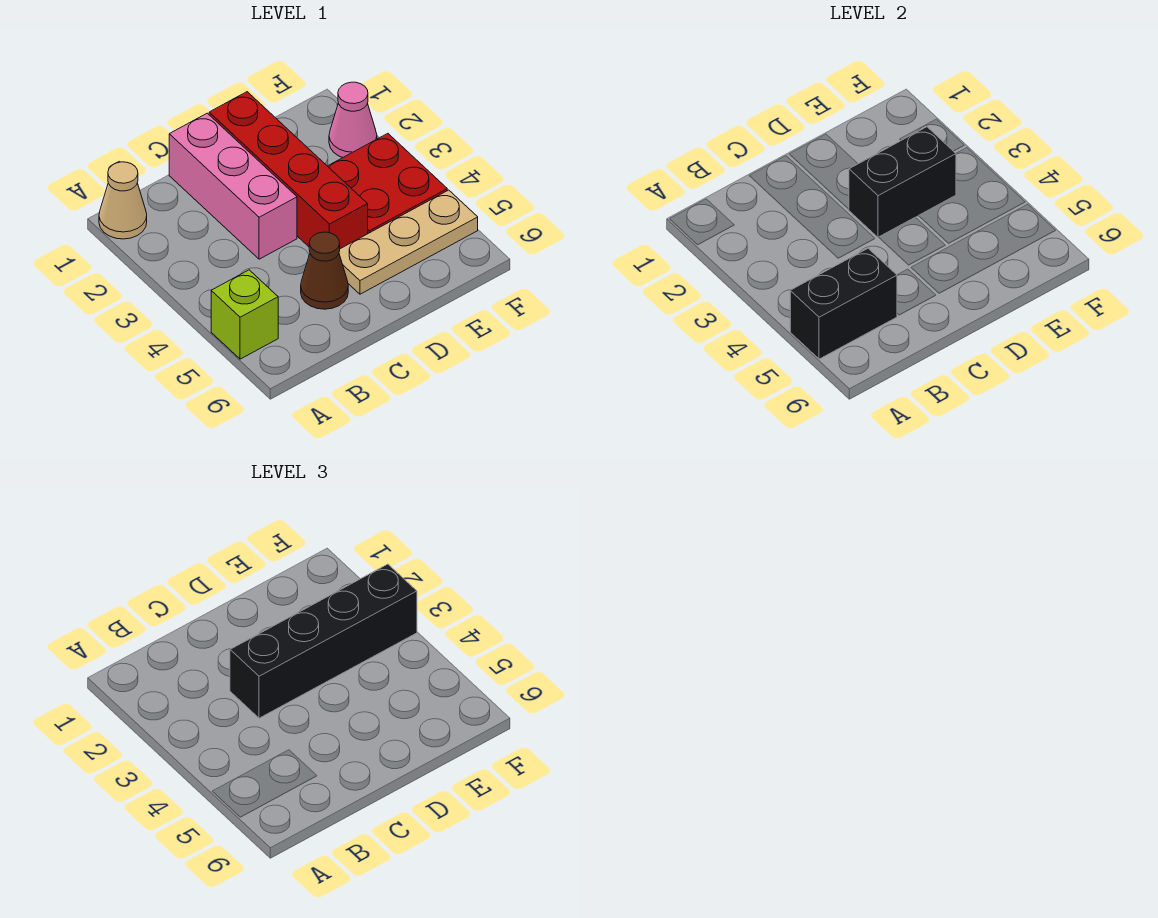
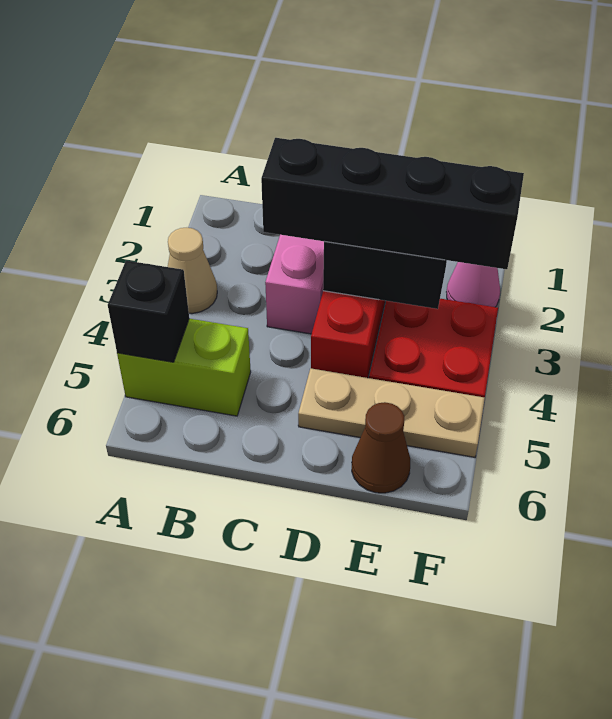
tan 1x1 cone [99,162,147,239] -> tan 1x1 cone moved to [168,228,217,314]
lime 1x1 brick [211,270,278,359] -> lime 1x2 brick [117,319,251,416]
black 1x2 brick [790,248,897,359] -> black 1x1 brick [108,261,189,362]
brown 1x1 cone [301,232,348,309] -> brown 1x1 cone moved to [352,402,410,493]

